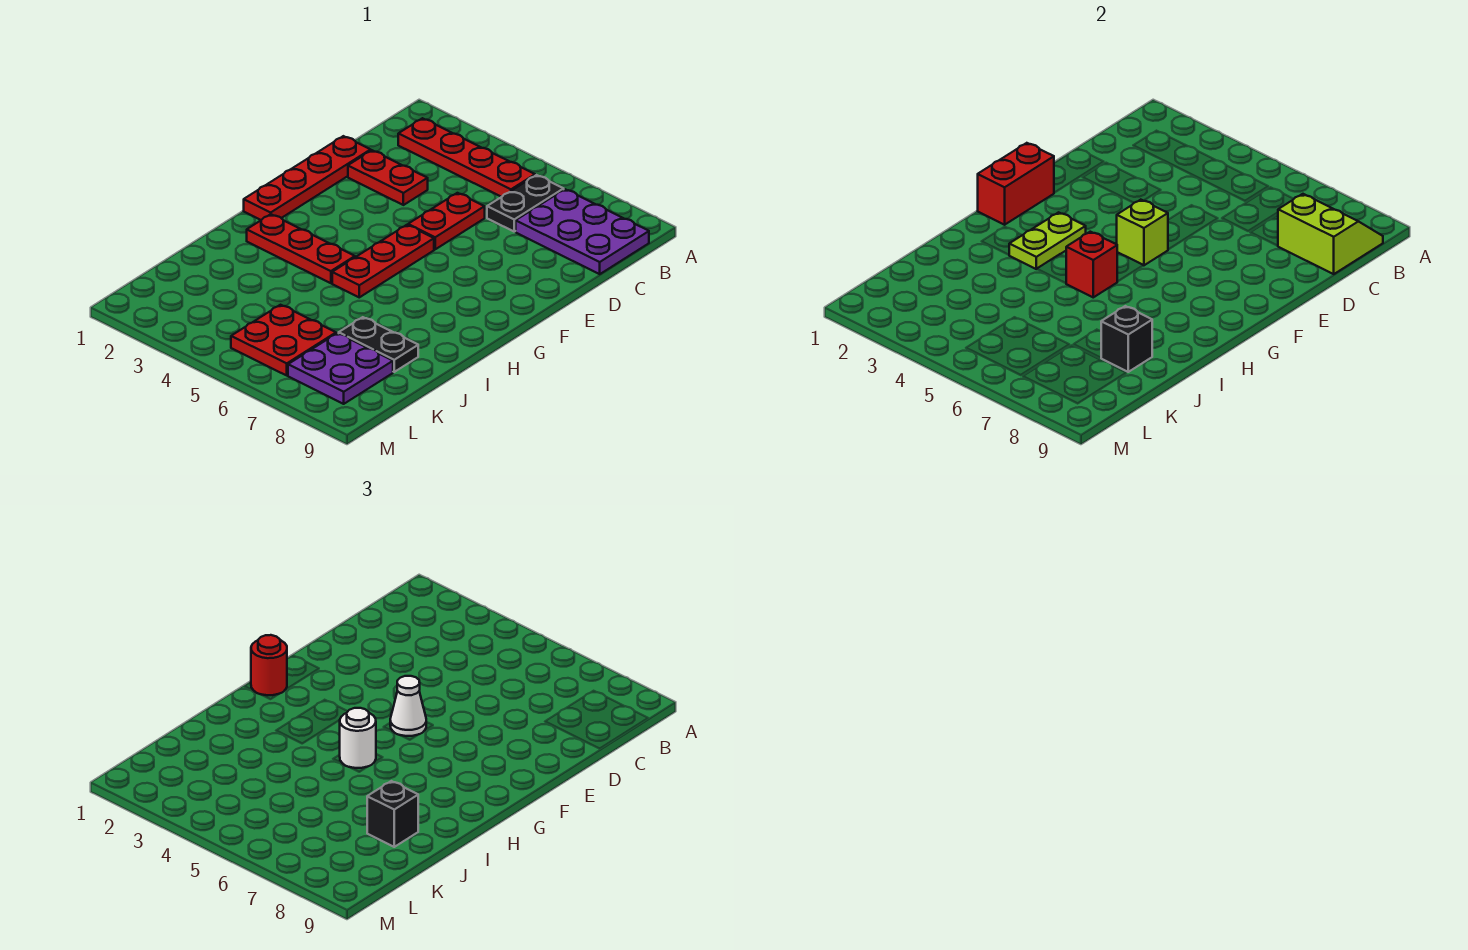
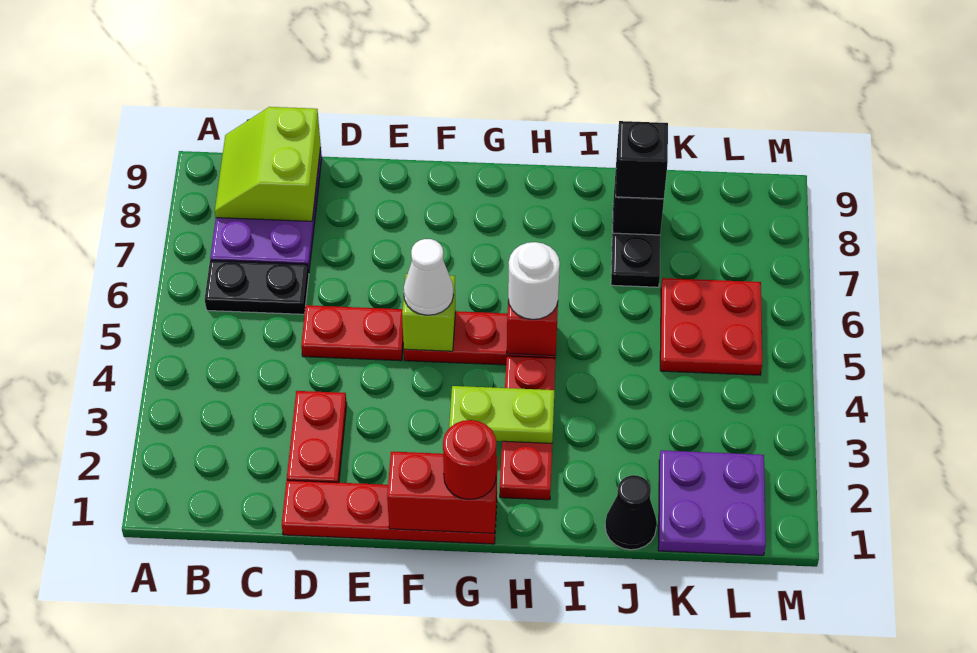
red 1x4 plate [398,118,535,197] -> none
none -> black 1x1 cone [605,475,657,550]
purple 2x2 plate [288,333,393,404] -> purple 2x2 plate moved to [658,450,766,555]

